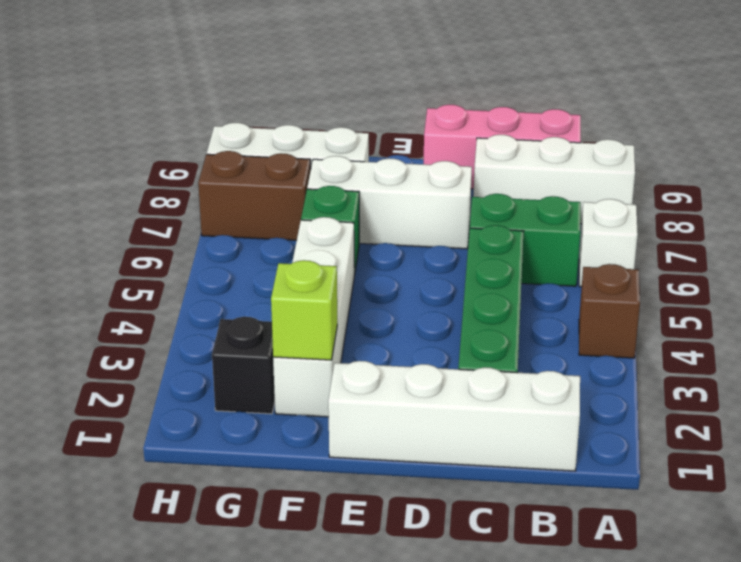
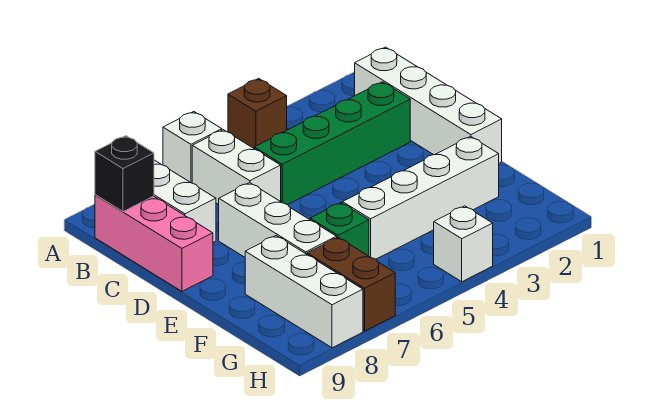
green 1x2 brick [470,194,581,286] -> white 1x2 brick [192,130,281,205]
lime 1x1 brick [271,260,337,360] -> none
black 1x1 brick [212,317,275,414] -> black 1x1 brick moved to [95,136,154,212]
none -> white 1x1 brick [434,206,493,282]

